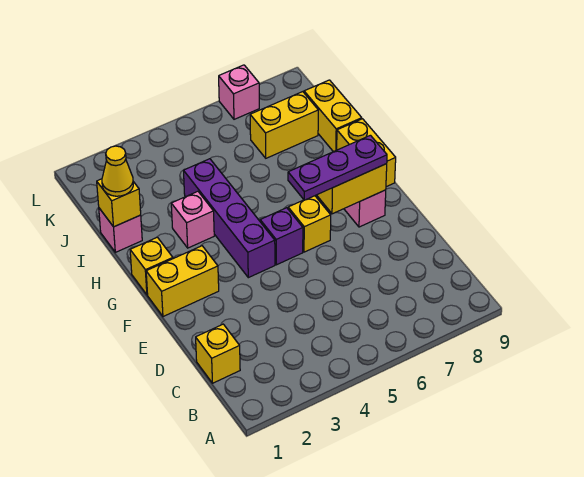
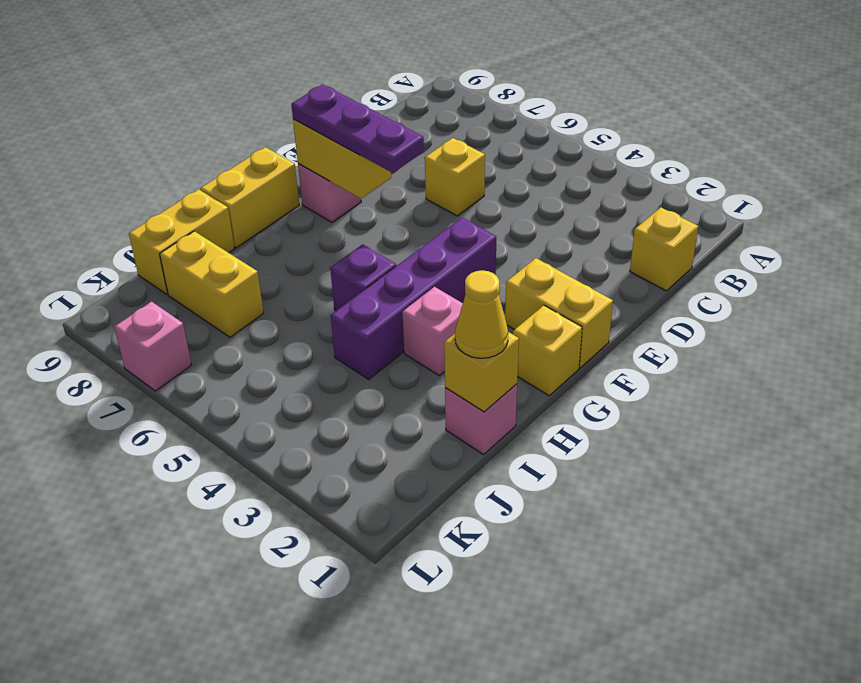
purple 1x1 brick [260,208,303,265] -> purple 1x1 brick moved to [330,244,396,311]
yellow 1x1 brick [288,196,331,252] -> yellow 1x1 brick moved to [425,138,485,216]

